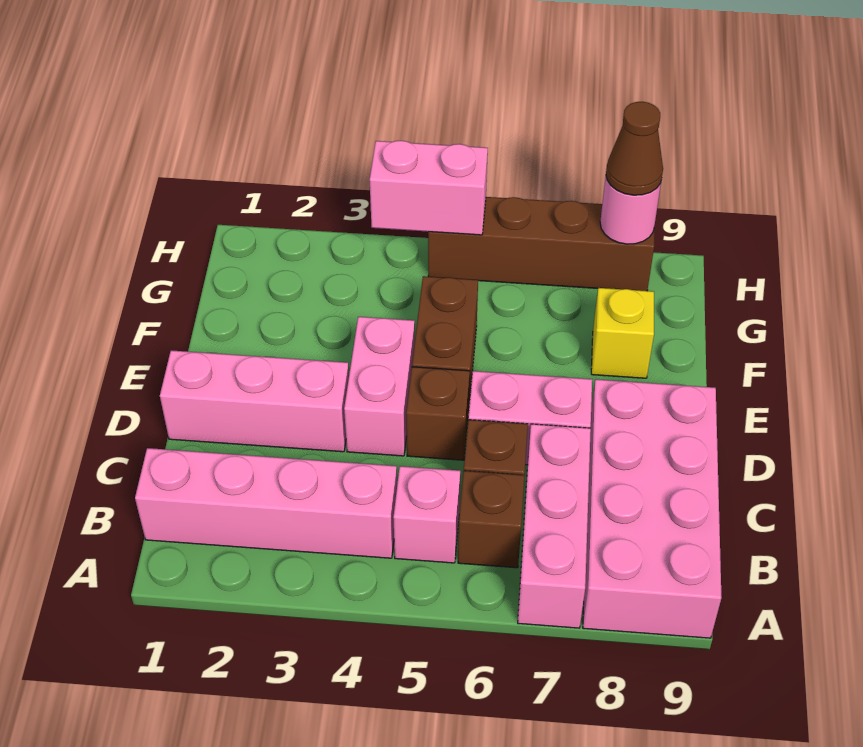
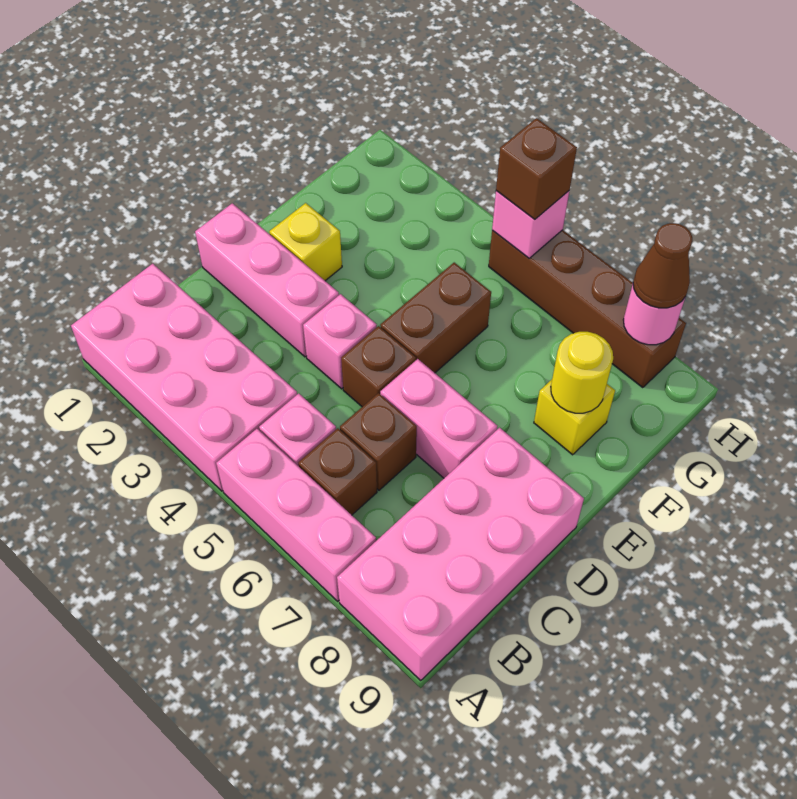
pink 1x3 brick [518,424,591,628] -> pink 1x3 brick turned to [216,429,376,601]
pink 1x4 brick [135,448,397,558] -> pink 2x4 brick [71,264,297,491]
pink 1x2 brick [344,317,415,456] -> pink 1x1 brick [303,294,377,389]
none -> yellow 1x1 brick [269,203,342,281]
none -> yellow 1x1 round brick [551,332,613,413]
pink 1x2 brick [370,141,488,235] -> pink 1x1 brick [492,191,569,258]
none -> brown 1x1 brick [496,118,577,219]

